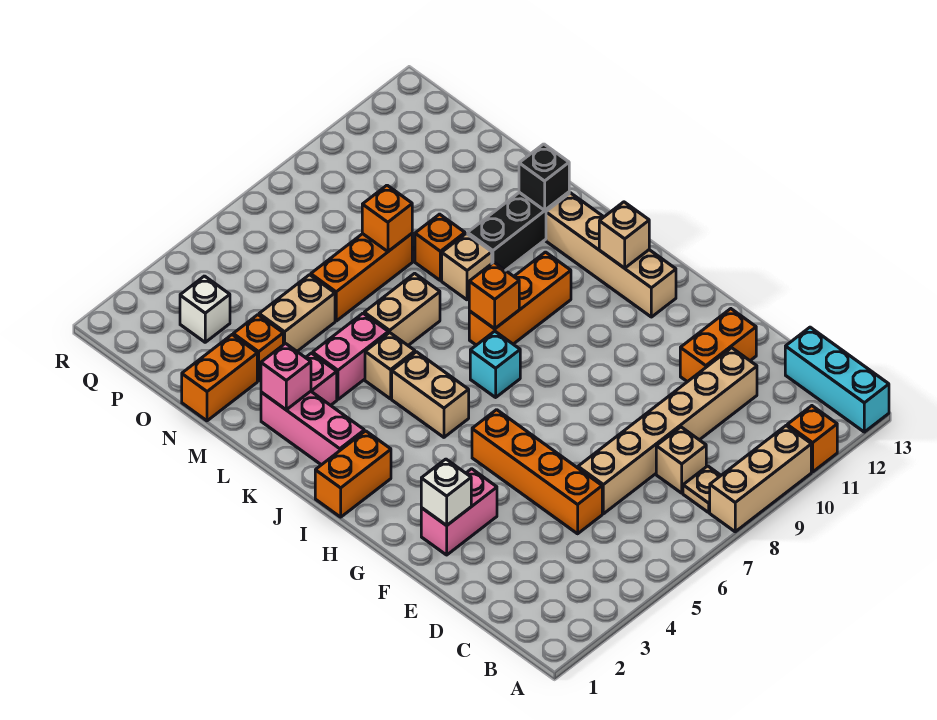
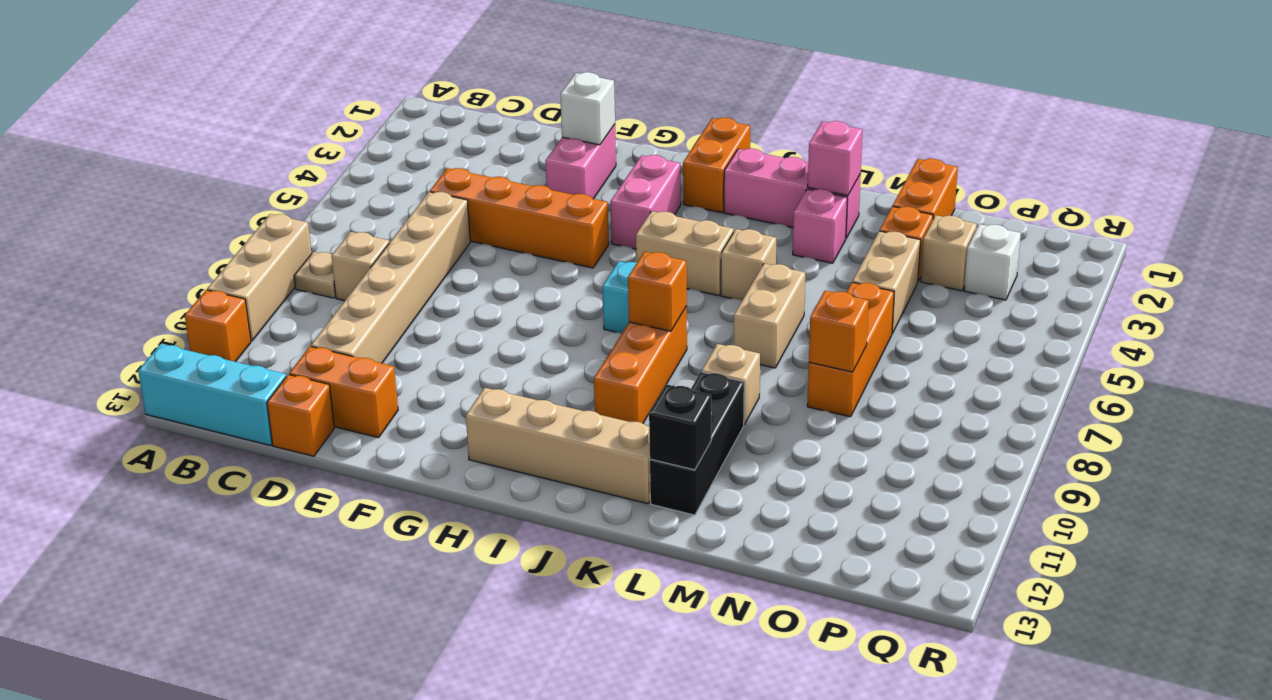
orange 1x2 brick [680,309,756,382] -> orange 1x2 brick turned to [289,346,398,438]
tan 1x1 brick [599,202,649,268] -> tan 1x1 brick moved to [921,215,977,291]
pink 1x2 brick [313,313,388,399] -> pink 1x2 brick moved to [610,155,681,249]
orange 1x1 brick [415,214,465,280] -> orange 1x1 brick moved to [267,375,334,456]

